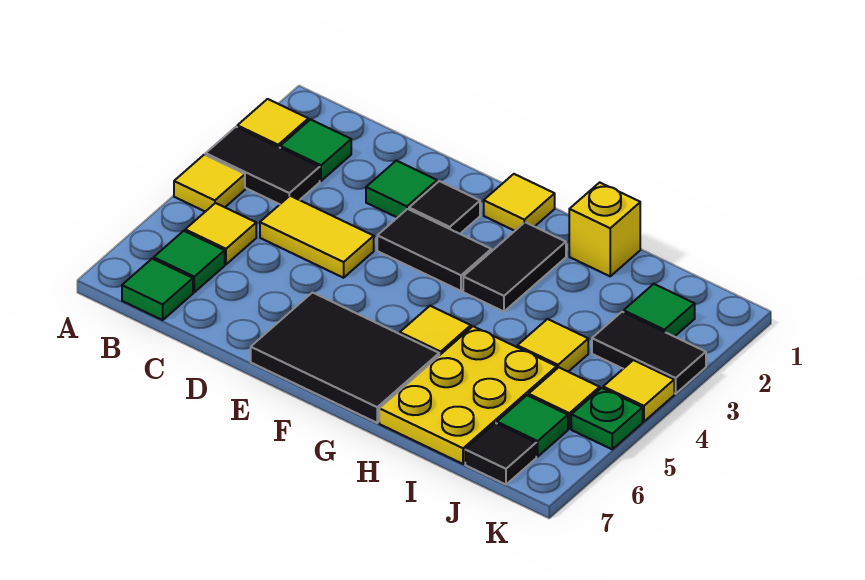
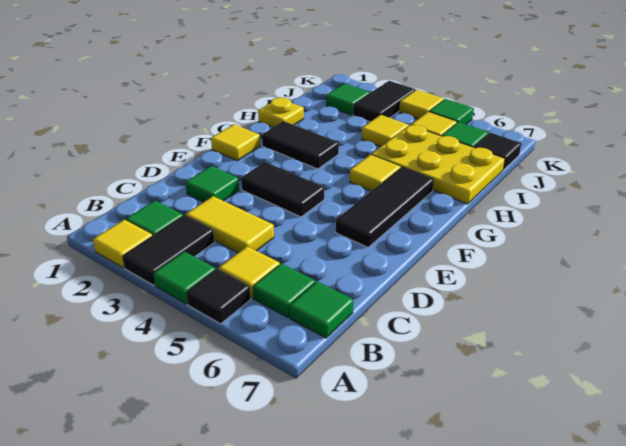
yellow 1x1 tile [174,155,245,212] -> green 1x1 tile [153,251,215,304]
yellow 1x2 tile [260,196,374,278] -> yellow 1x2 tile turned to [186,196,274,253]
black 1x1 tile [409,181,480,234] -> black 1x1 tile moved to [186,269,251,324]
black 1x2 tile [377,209,491,291] -> black 1x2 tile turned to [241,162,324,217]
black 2x3 tile [251,292,439,423] -> black 1x3 tile [335,167,434,247]
yellow 1x1 brick [569,182,640,276] -> yellow 1x1 plate [258,98,304,127]
green 1x1 plate [571,388,643,449] -> green 1x1 tile [429,99,474,124]

